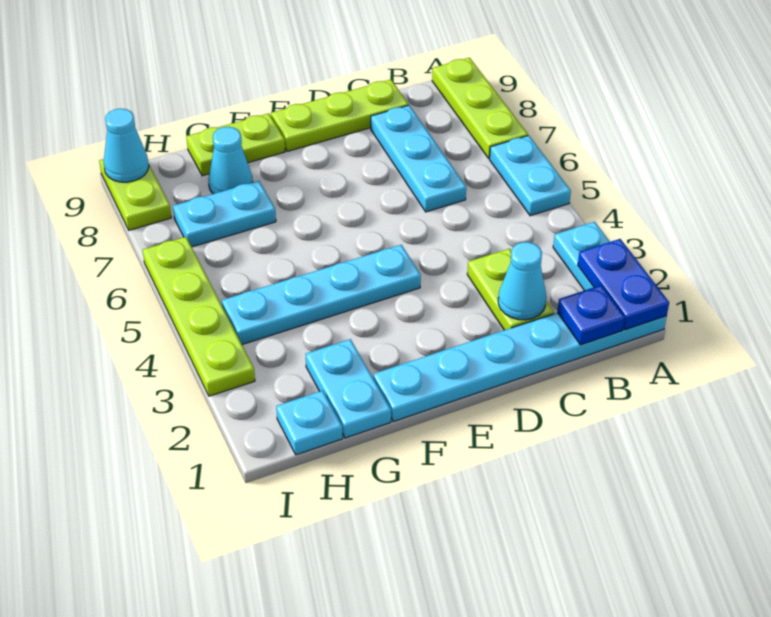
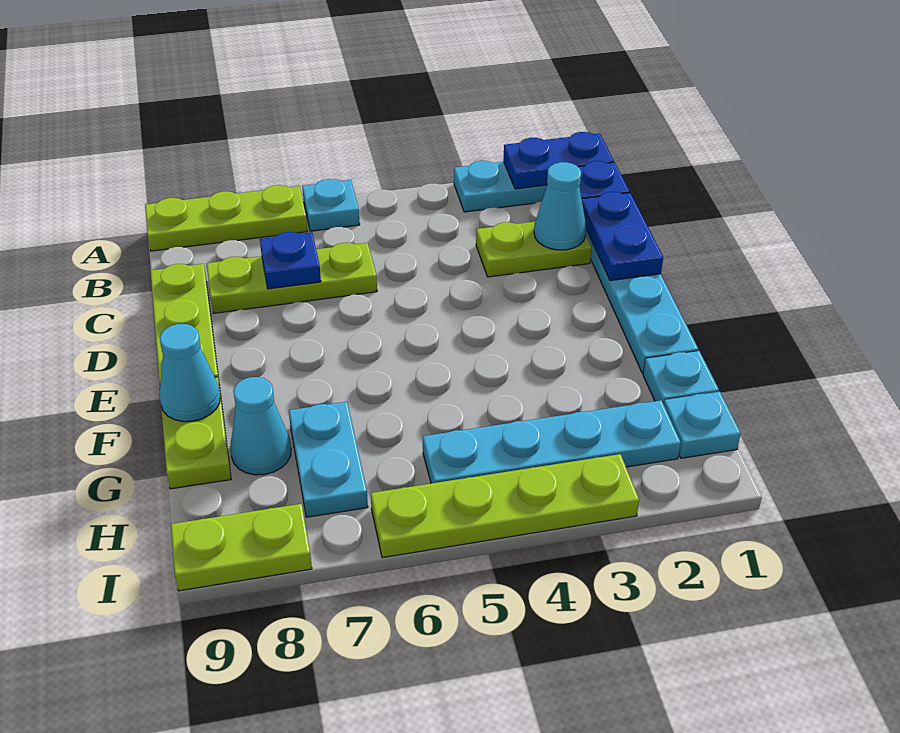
cyan 1x2 plate [490,136,571,216] -> cyan 1x1 plate [302,179,360,231]
none -> blue 1x2 plate [582,192,663,281]
cyan 1x3 plate [371,105,466,212] -> lime 1x3 plate [207,243,377,313]
none -> blue 1x1 plate [260,232,321,289]
cyan 1x4 plate [222,245,421,345] -> cyan 1x4 plate turned to [423,400,681,483]
cyan 1x2 plate [305,339,391,438] -> cyan 1x1 plate [643,351,719,404]
cyan 1x1 cone [104,109,149,182] -> cyan 1x1 cone moved to [159,324,220,422]

